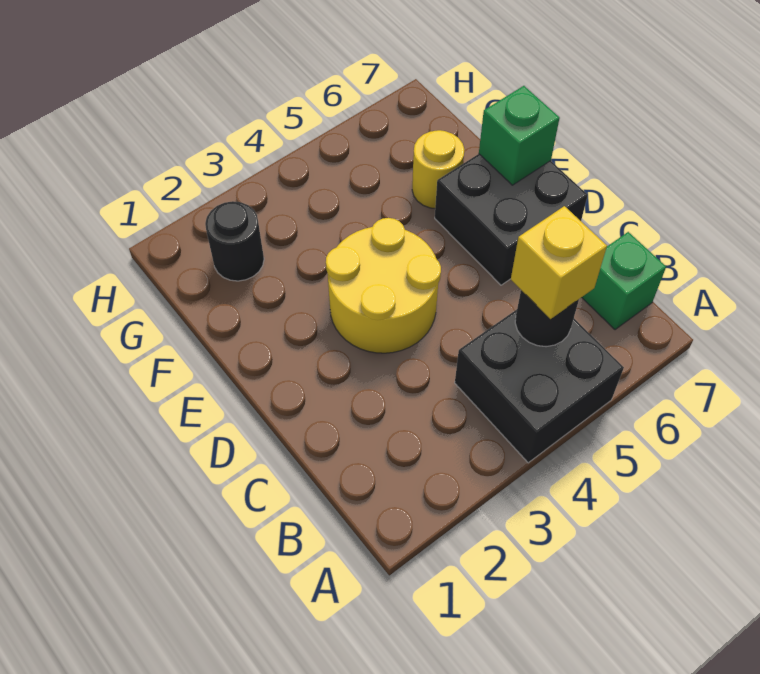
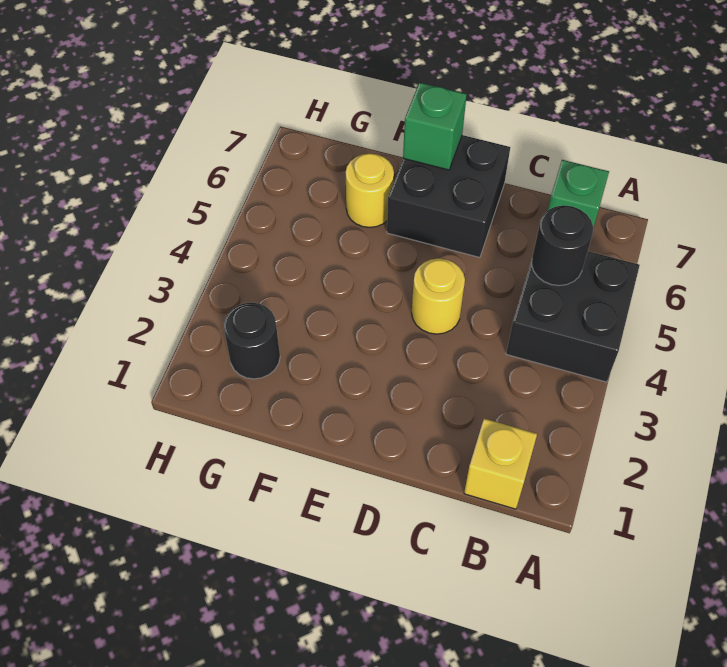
yellow 1x1 brick [511,206,607,319] -> yellow 1x1 brick moved to [464,419,537,509]
yellow 2x2 round brick [326,218,441,353] -> yellow 1x1 round brick [412,258,465,334]

